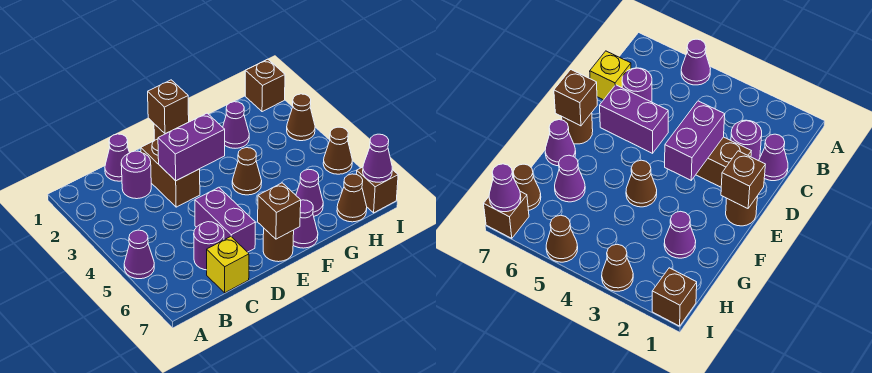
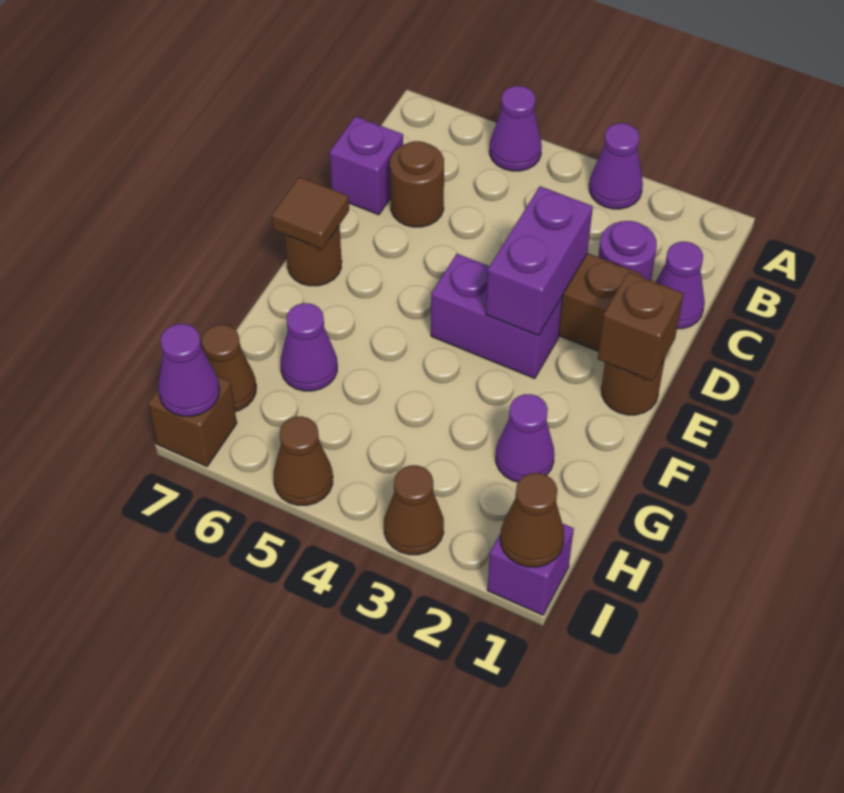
purple 1x1 round brick [194,222,224,270] -> brown 1x1 round brick [390,141,444,227]
yellow 1x1 brick [207,237,249,293] -> purple 1x1 brick [330,116,403,215]
purple 1x2 brick [195,187,255,252] -> purple 1x2 brick moved to [431,254,563,379]
brown 1x1 brick [258,183,301,239] -> brown 1x1 tile [272,177,349,249]
brown 1x1 cone [232,148,262,195] -> brown 1x1 cone moved to [501,473,564,567]
purple 1x1 cone [293,200,318,248] -> purple 1x1 cone moved to [589,123,643,209]
brown 1x1 brick [245,59,285,112] -> purple 1x1 brick [487,523,574,615]

